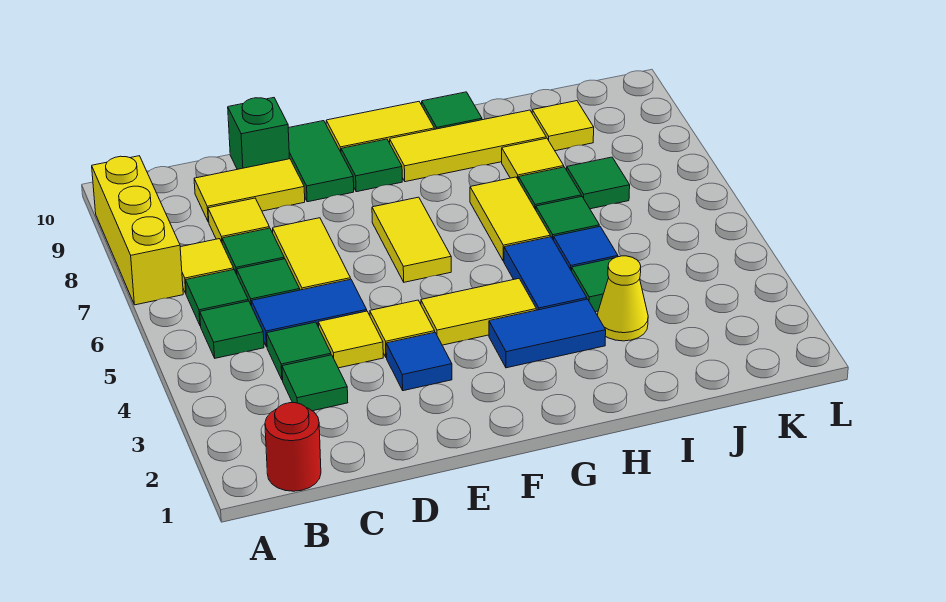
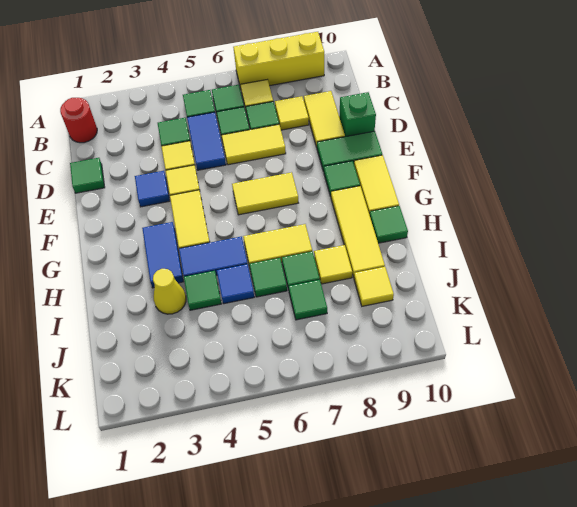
green 1x1 tile [282,355,348,411] -> green 1x1 tile moved to [70,158,105,193]

